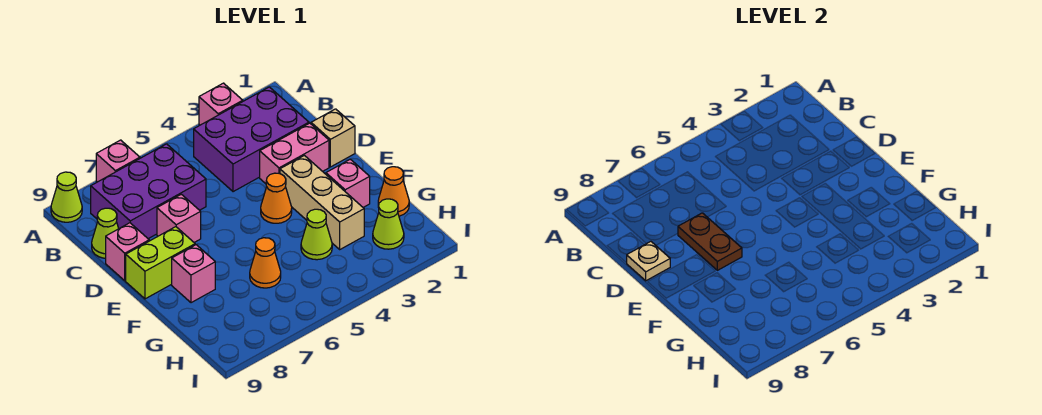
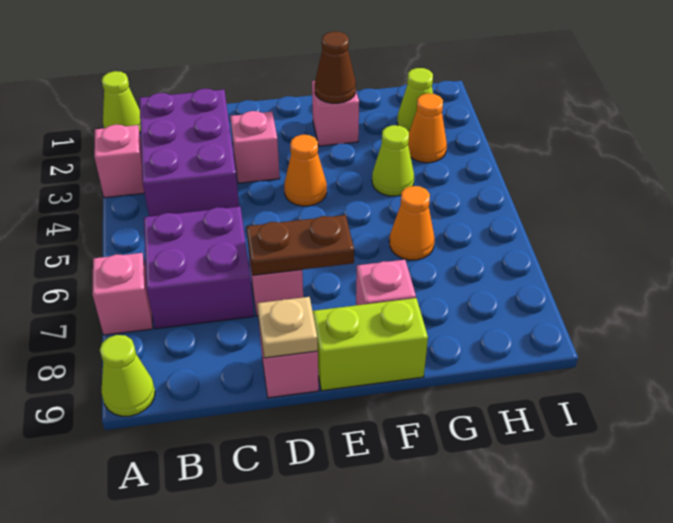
purple 2x3 brick [91,144,206,239] -> purple 2x2 brick [144,207,254,329]
lime 1x1 cone [92,208,119,258] -> lime 1x1 cone moved to [102,71,141,132]
tan 1x1 brick [311,109,355,167] -> none
pink 1x2 brick [260,123,329,184] -> pink 1x1 brick [230,111,280,183]
tan 1x3 brick [280,155,364,249] -> none
lime 1x2 brick [126,227,195,299] -> lime 1x2 brick turned to [313,298,428,391]
none -> brown 1x1 cone [315,31,356,103]
orange 1x1 cone [378,167,409,216] -> orange 1x1 cone moved to [408,93,447,163]

